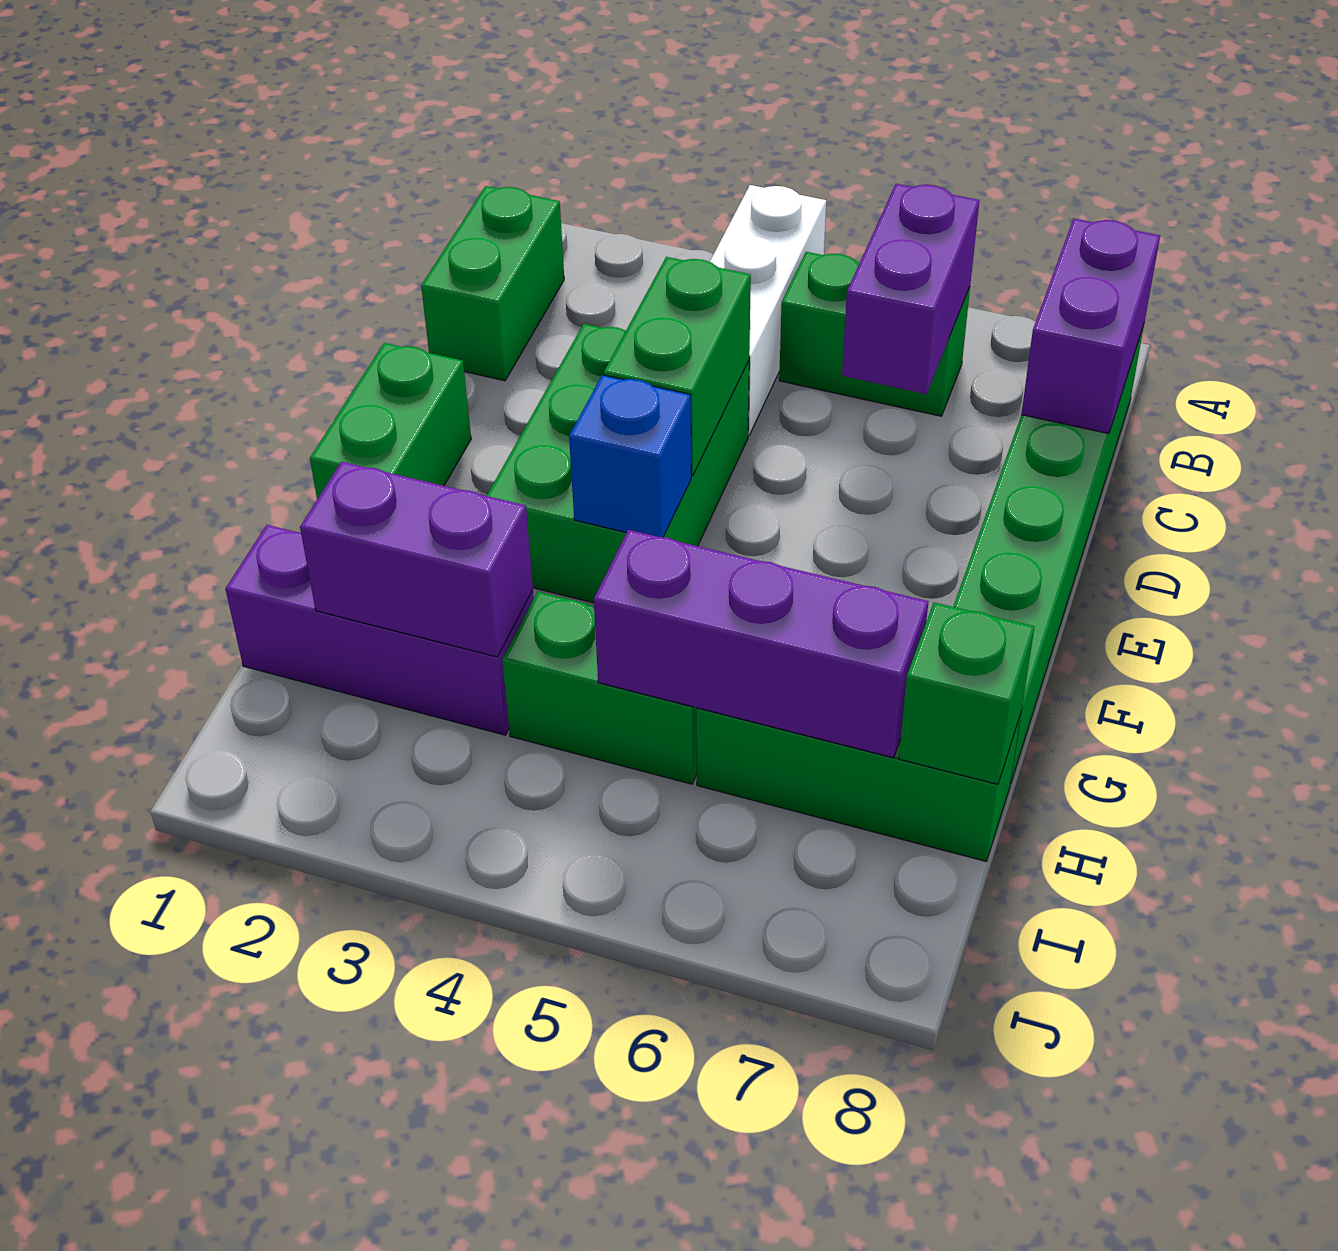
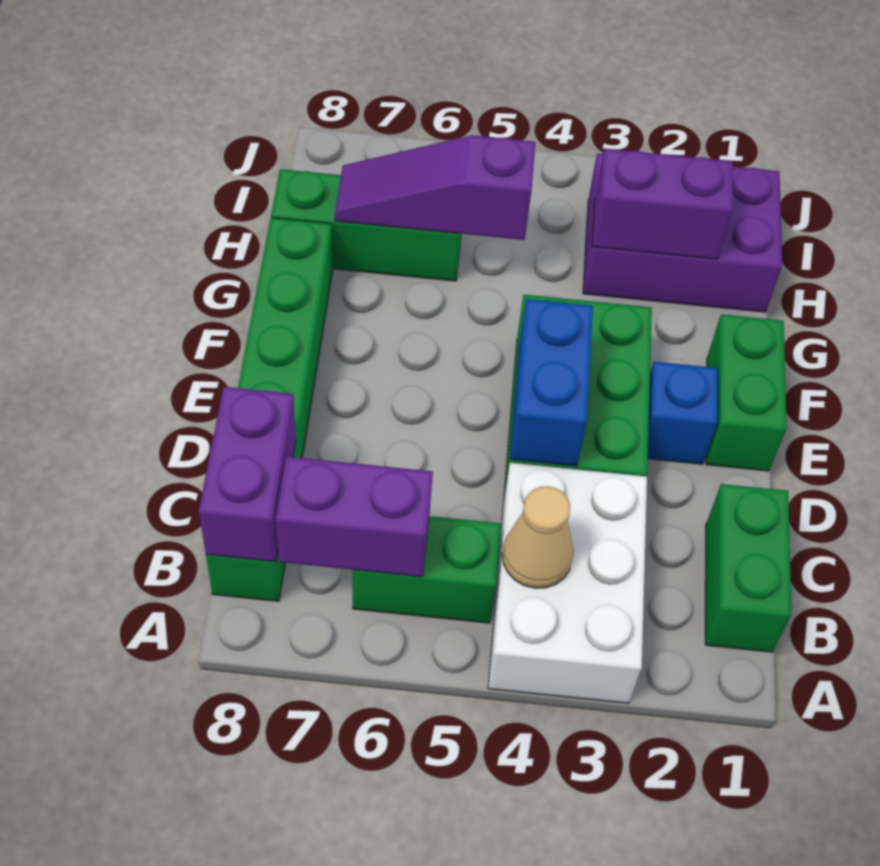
white 1x3 brick [710,185,826,436] -> white 2x3 brick [488,463,647,703]
none -> tan 1x1 cone [502,486,573,588]
purple 1x2 brick [842,184,979,394] -> purple 1x2 brick turned to [276,457,433,577]
green 1x2 brick [604,257,751,476] -> blue 1x2 brick [510,299,593,466]
blue 1x1 brick [569,375,691,537] -> blue 1x1 brick moved to [648,362,718,464]
purple 1x3 brick [226,525,534,735] -> purple 2x3 brick [583,153,782,312]
green 1x2 brick [502,592,697,784] -> none
purple 1x3 brick [594,530,928,758] -> purple 1x3 slope [335,135,535,240]
green 1x1 brick [899,602,1034,784] -> none

